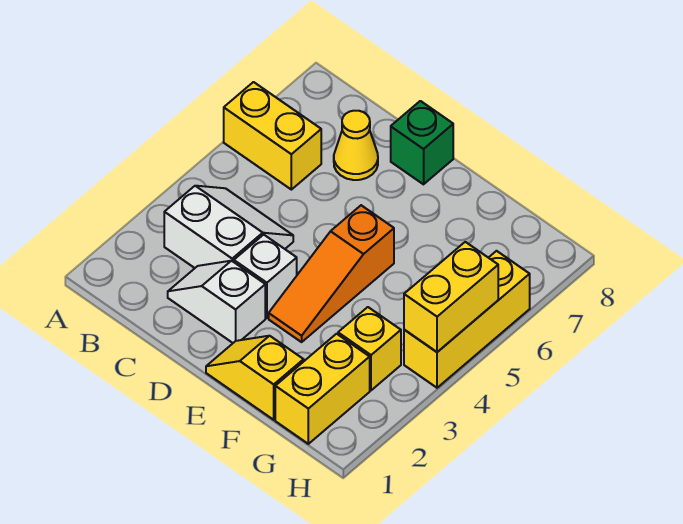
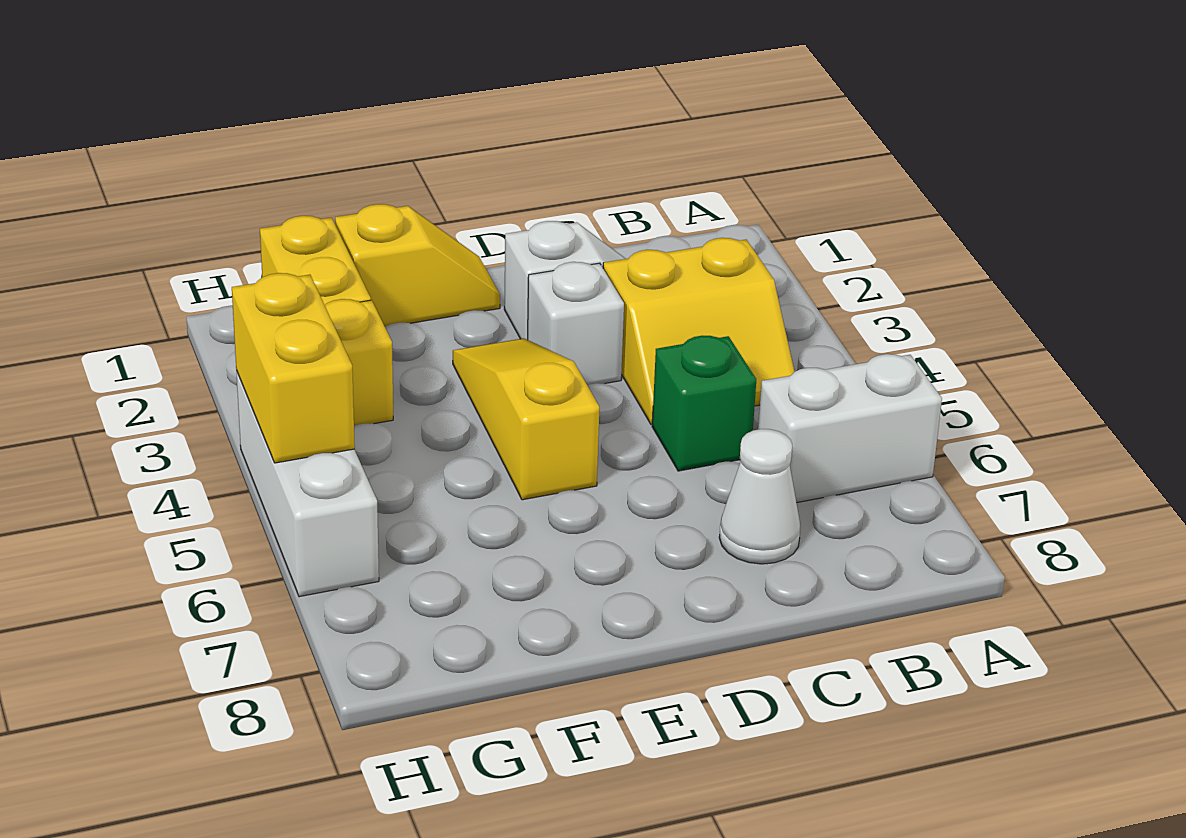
yellow 1x2 brick [224,82,321,190] -> white 1x2 brick [758,354,942,503]
white 2x2 slope [164,186,293,268] -> yellow 2x2 slope [603,238,794,425]
yellow 1x1 cone [334,111,378,180] -> white 1x1 cone [719,429,801,564]
green 1x1 brick [391,101,453,184] -> green 1x1 brick moved to [652,336,756,471]
orange 1x3 slope [269,205,394,342] -> yellow 1x3 slope [453,338,599,500]
yellow 1x3 brick [404,251,530,388] -> white 1x3 brick [236,370,379,597]

